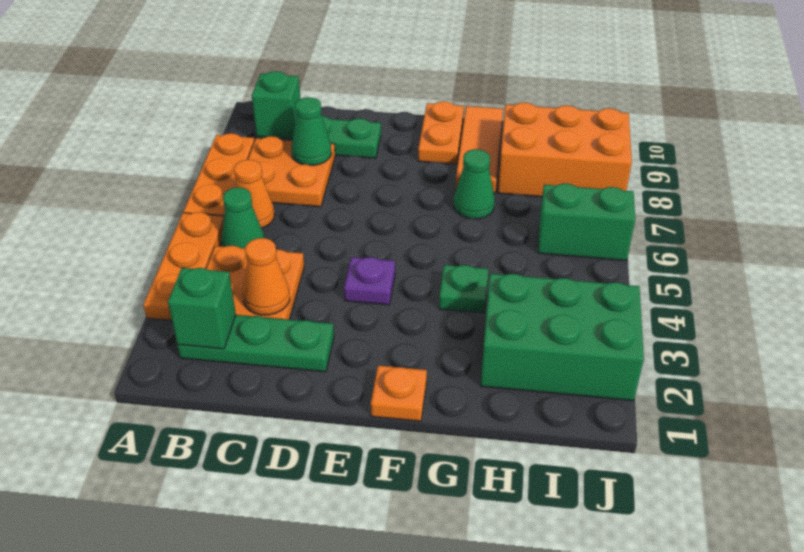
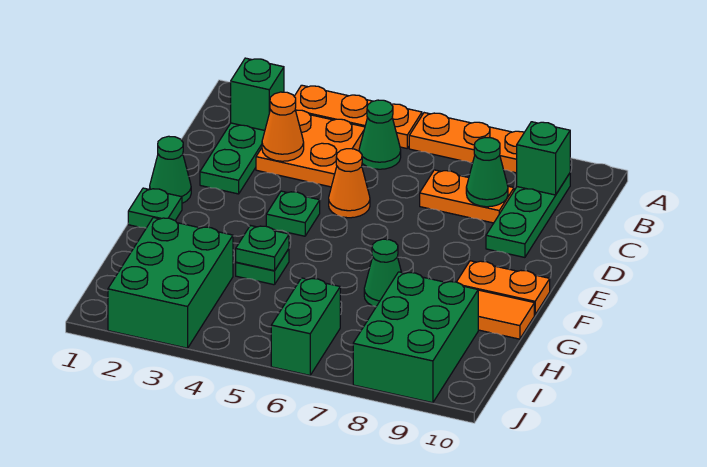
orange 1x1 cone [234,160,274,228] -> orange 1x1 cone moved to [329,149,370,218]
orange 2x2 plate [248,136,335,207] -> orange 1x2 plate [420,170,514,223]
none -> green 1x1 cone [150,136,191,203]
purple 1x1 plate [344,257,395,305] -> green 1x1 plate [266,191,320,236]
orange 1x1 plate [371,365,427,421] -> green 1x1 plate [128,188,182,228]
none -> green 1x1 plate [236,226,289,271]
orange 2x3 brick [498,103,632,197] -> green 2x3 brick [353,272,478,403]

